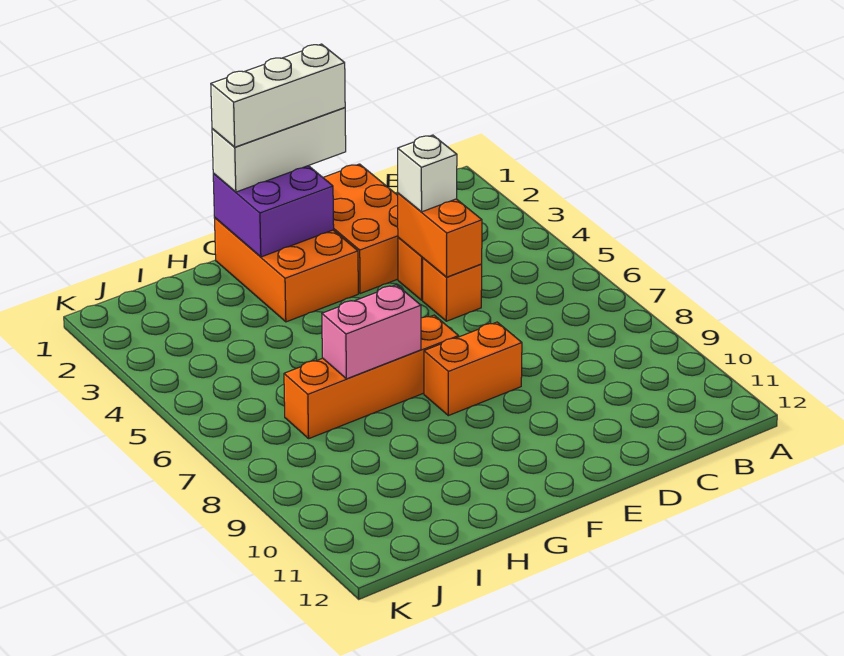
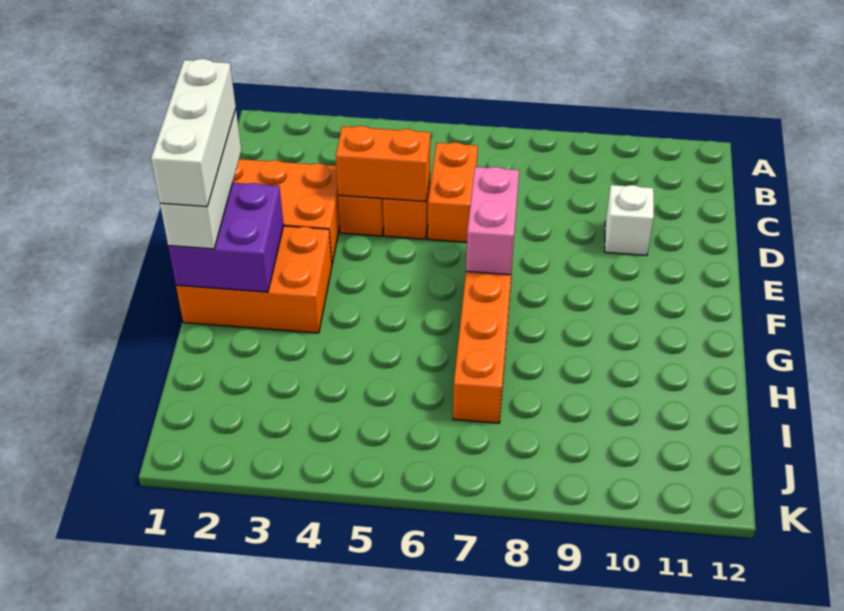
white 1x1 brick [398,135,457,212] -> white 1x1 brick moved to [605,185,654,255]
orange 1x2 brick [424,322,522,416] -> orange 1x2 brick moved to [428,142,478,242]
pink 1x2 brick [322,285,421,379] -> pink 1x2 brick moved to [466,167,519,275]

